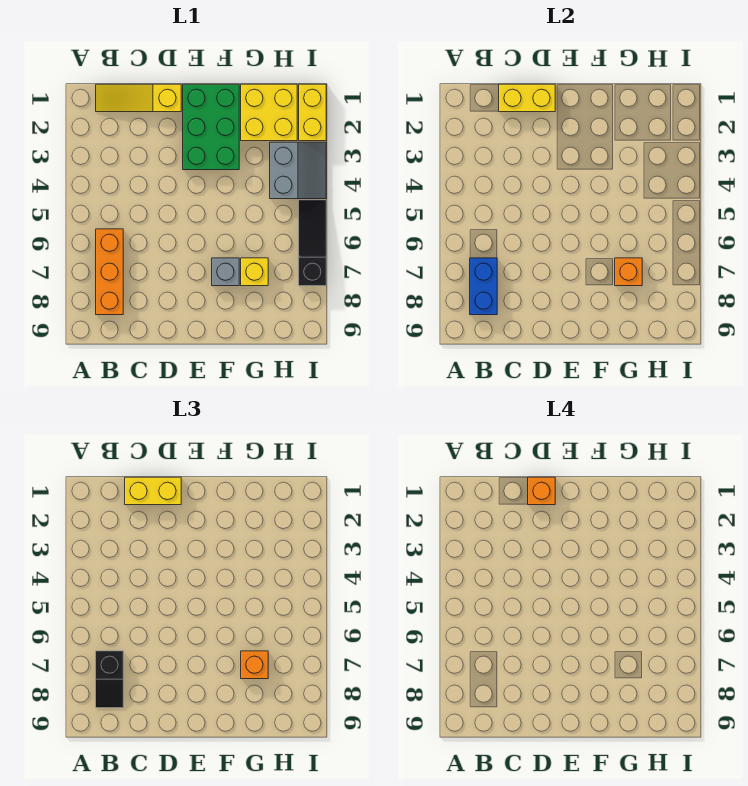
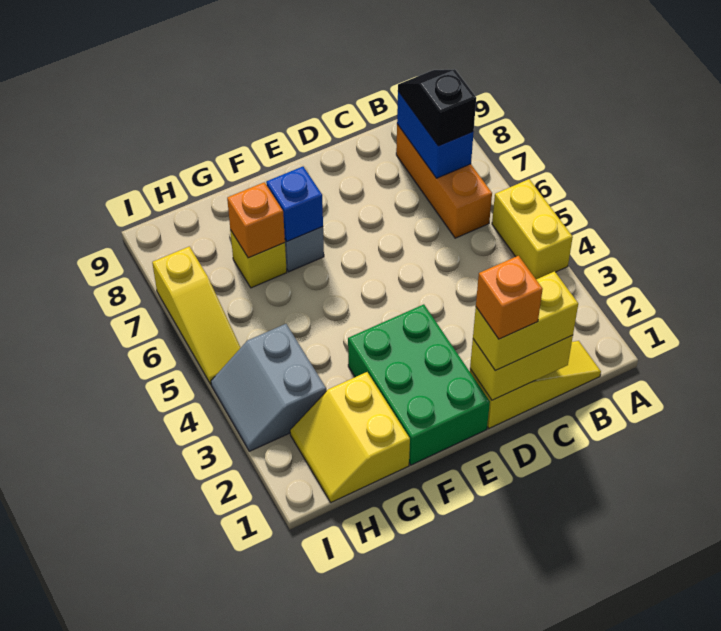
none -> blue 1x1 brick [266,167,323,241]
yellow 2x2 brick [241,84,297,141] -> yellow 2x2 slope [290,372,410,502]
orange 1x1 brick [241,651,268,679] -> none
yellow 1x2 brick [299,84,326,141] -> yellow 1x2 brick moved to [492,179,573,279]
black 1x3 slope [299,200,326,286] -> yellow 1x3 slope [152,246,241,384]

